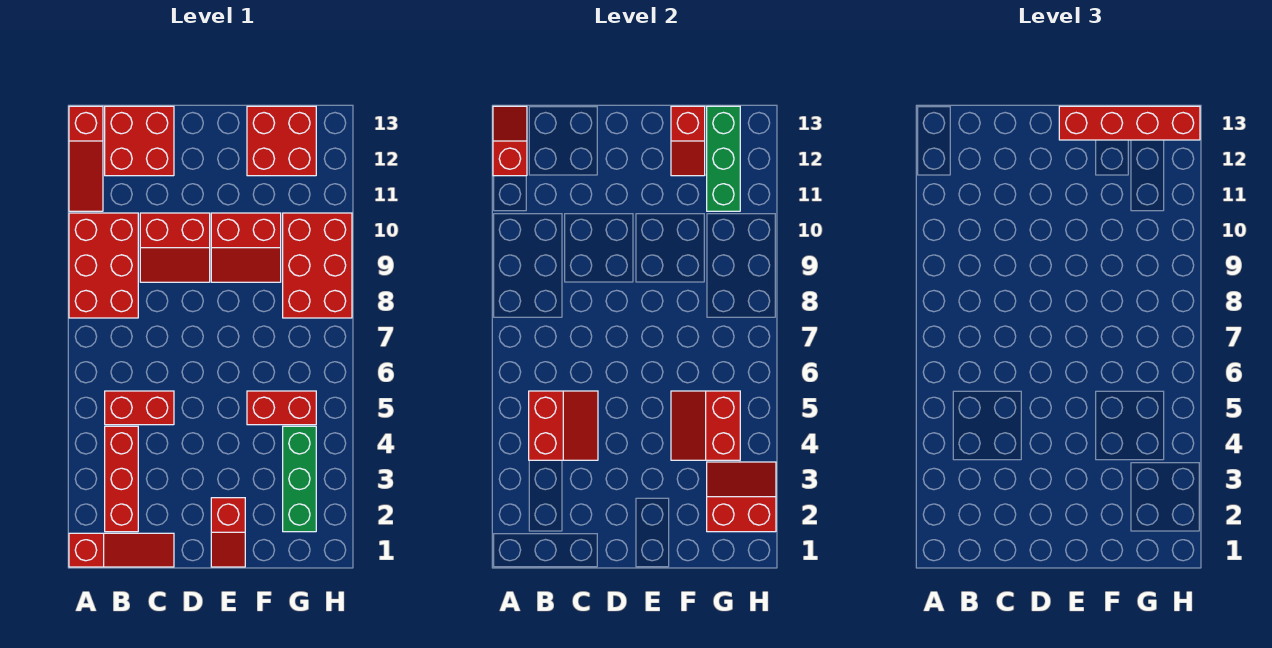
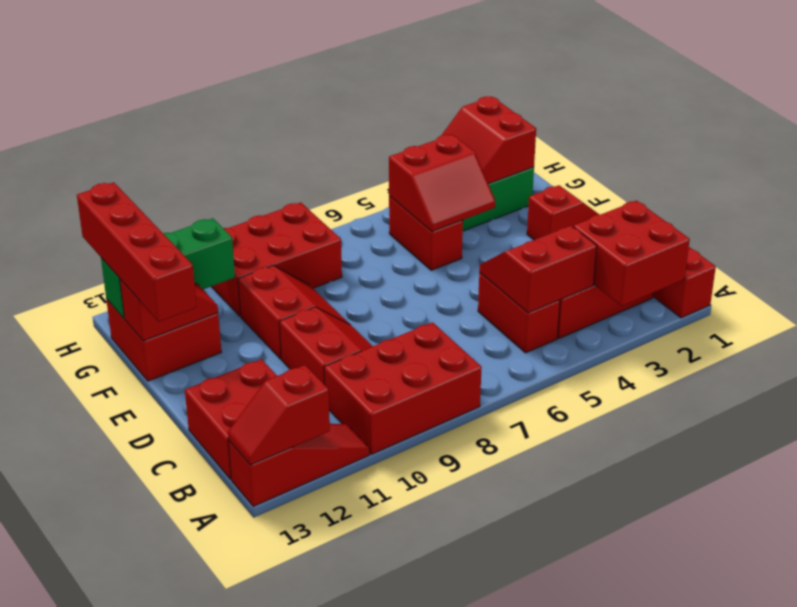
none -> red 2x2 brick [573,201,690,306]

